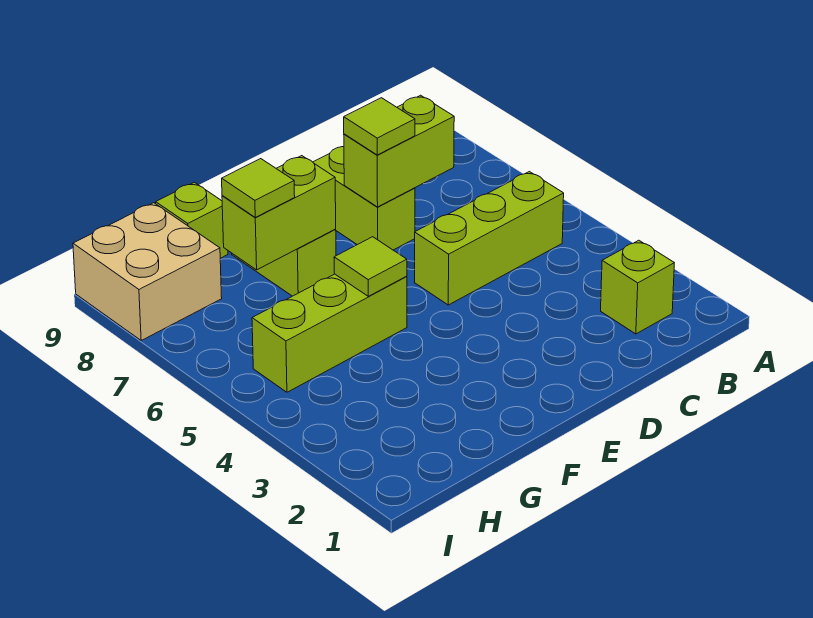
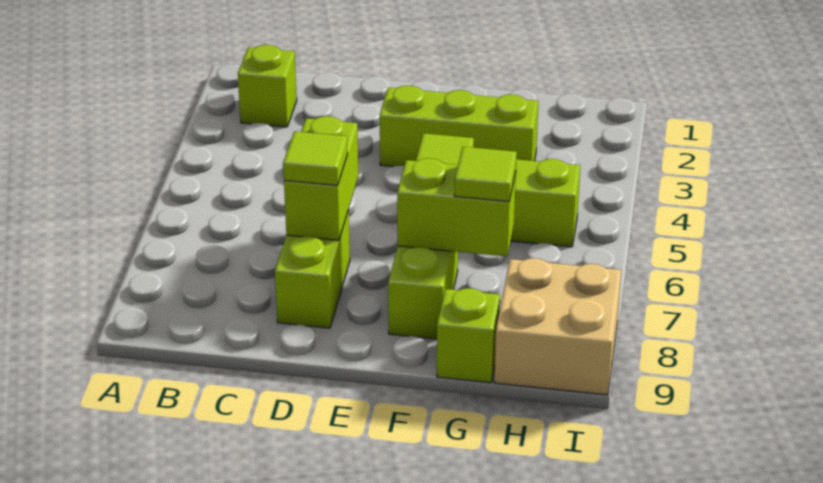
lime 1x3 brick [415,172,564,305] -> lime 1x3 brick moved to [380,86,539,167]
lime 1x2 brick [344,95,454,207] -> lime 1x2 brick turned to [284,116,358,240]

